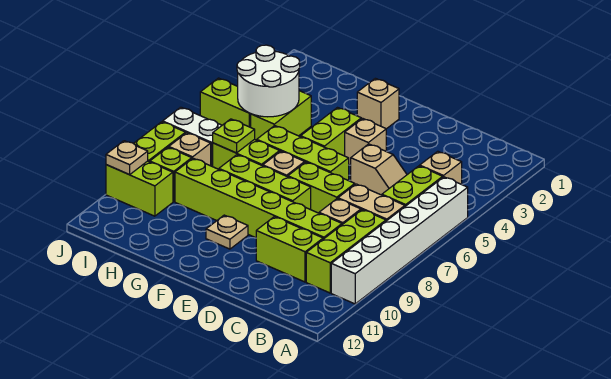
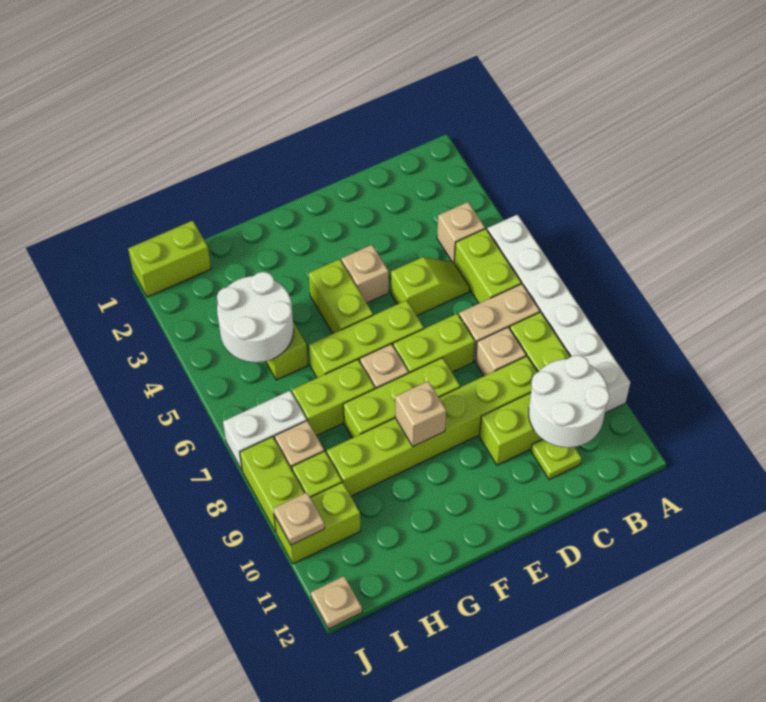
none -> white 2x2 round brick [529,355,609,448]
tan 1x2 slope [351,144,407,195] -> lime 1x2 slope [391,257,470,316]
tan 1x1 brick [357,78,399,129] -> tan 1x1 brick moved to [395,381,446,446]
tan 1x1 plate [206,215,248,249] -> tan 1x1 plate moved to [311,576,362,629]
lime 1x1 plate [213,119,255,153] -> lime 1x1 plate moved to [531,439,582,480]
lime 1x2 brick [200,78,251,127] -> lime 1x2 brick moved to [128,221,211,297]

